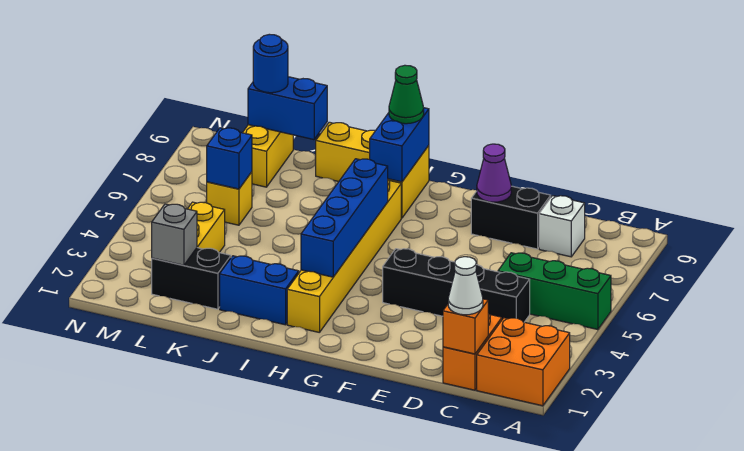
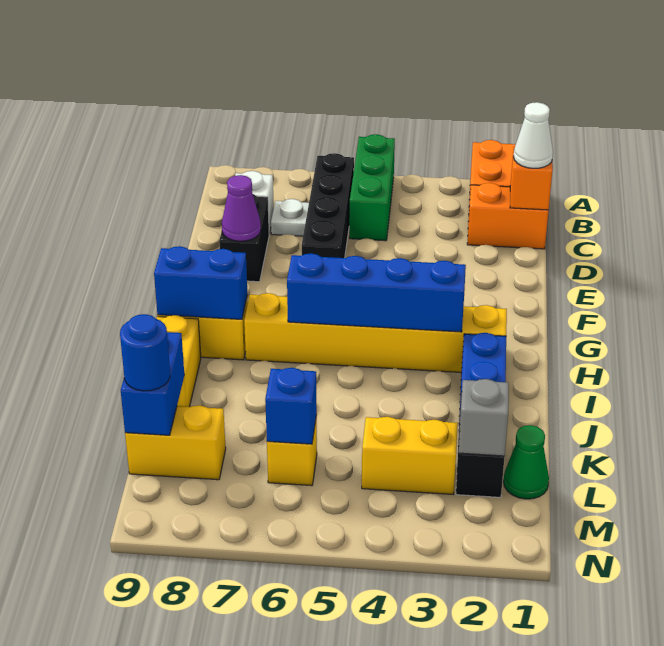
black 1x4 brick [383,249,530,322] -> black 1x4 brick moved to [302,153,354,258]
none -> white 1x1 plate [271,199,309,236]
green 1x1 cone [389,65,424,124] -> green 1x1 cone moved to [504,425,549,499]

